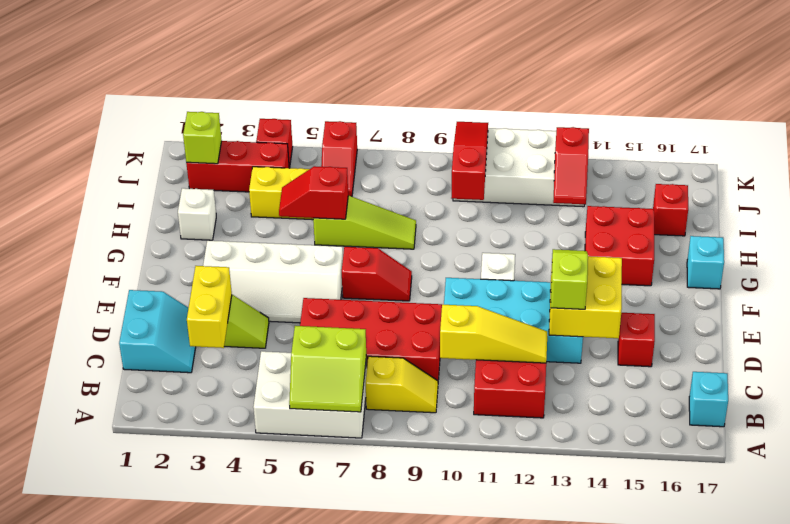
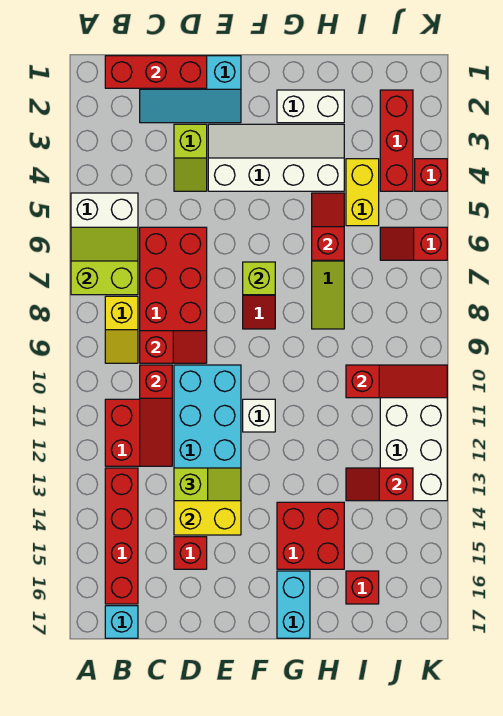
lime 2x2 slope [289,326,366,412] -> lime 2x2 slope turned to [71,227,138,295]
none -> red 1x3 brick [105,56,207,88]
none -> red 1x4 brick [105,468,138,604]
cyan 2x2 slope [119,290,196,373] -> cyan 2x3 slope [140,56,241,123]
yellow 1x2 brick [187,266,232,348] -> none
none -> red 1x2 slope [140,331,207,363]
yellow 1x3 slope [440,305,547,363] -> red 1x3 slope [140,365,172,466]
white 2x4 slope [203,241,343,323] -> white 2x4 slope turned to [208,124,344,191]
cyan 1x1 brick [687,236,724,289] -> cyan 1x2 brick [277,571,310,638]
white 1x1 brick [178,188,216,240] -> white 1x2 brick [277,90,344,123]
lime 1x1 brick [183,112,222,164] -> lime 1x1 brick moved to [243,262,275,295]

